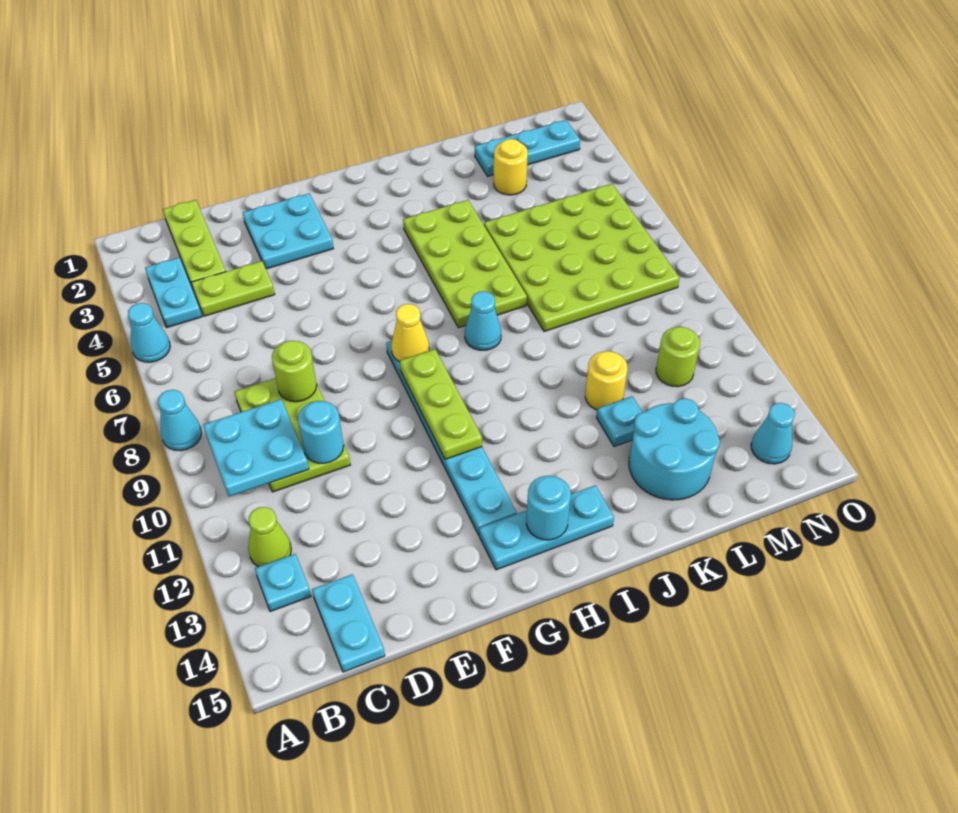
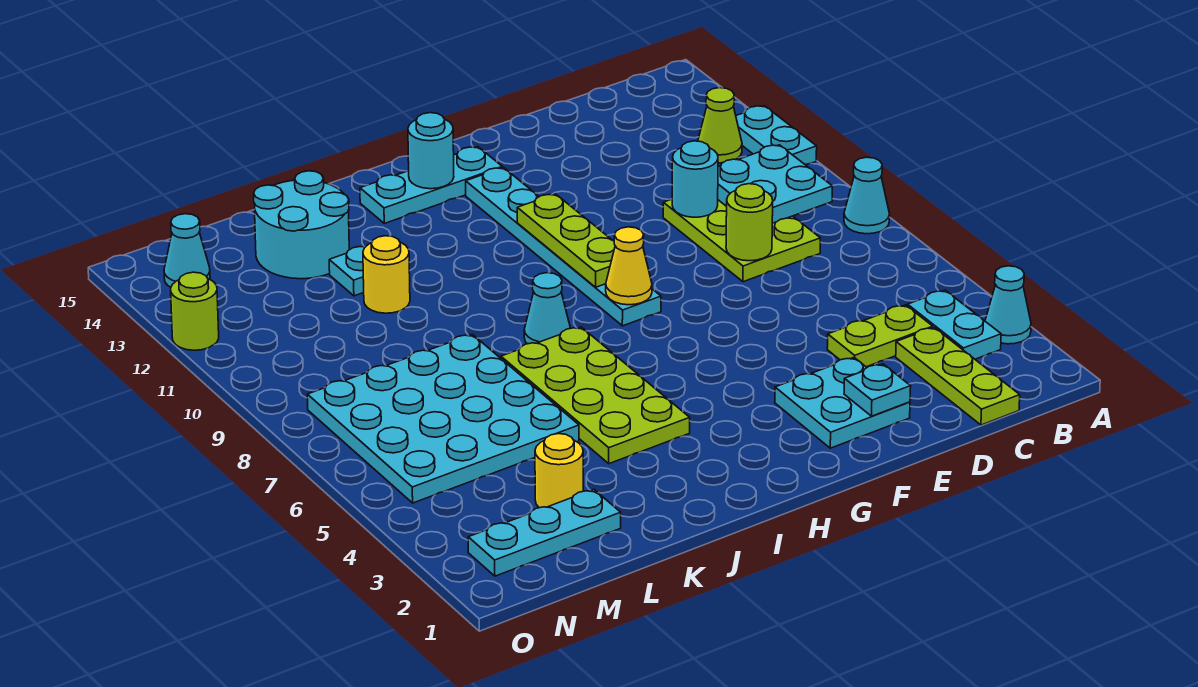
cyan 1x1 cone [128,303,170,362] -> cyan 1x1 cone moved to [985,266,1031,344]
cyan 1x1 plate [255,554,311,612] -> cyan 1x1 plate moved to [844,364,911,416]
cyan 1x2 plate [312,574,385,672] -> cyan 1x2 plate moved to [736,106,817,164]
lime 4x4 plate [484,184,680,332] -> cyan 4x4 plate [307,334,579,503]
lime 1x1 round brick [656,327,700,387] -> lime 1x1 round brick moved to [171,272,219,350]

